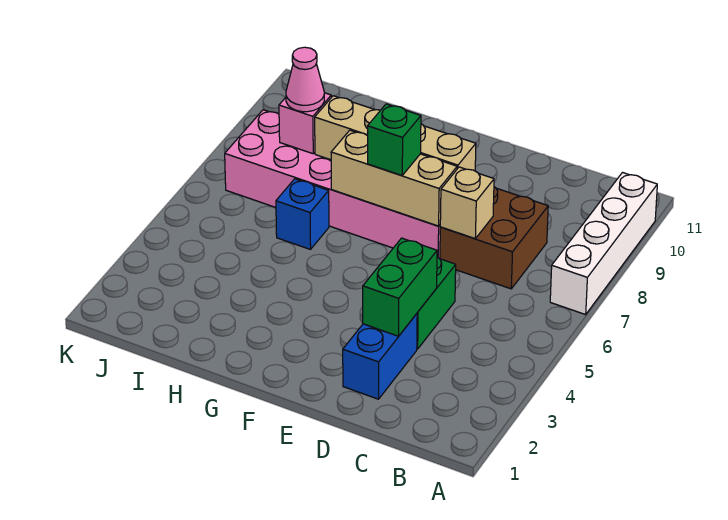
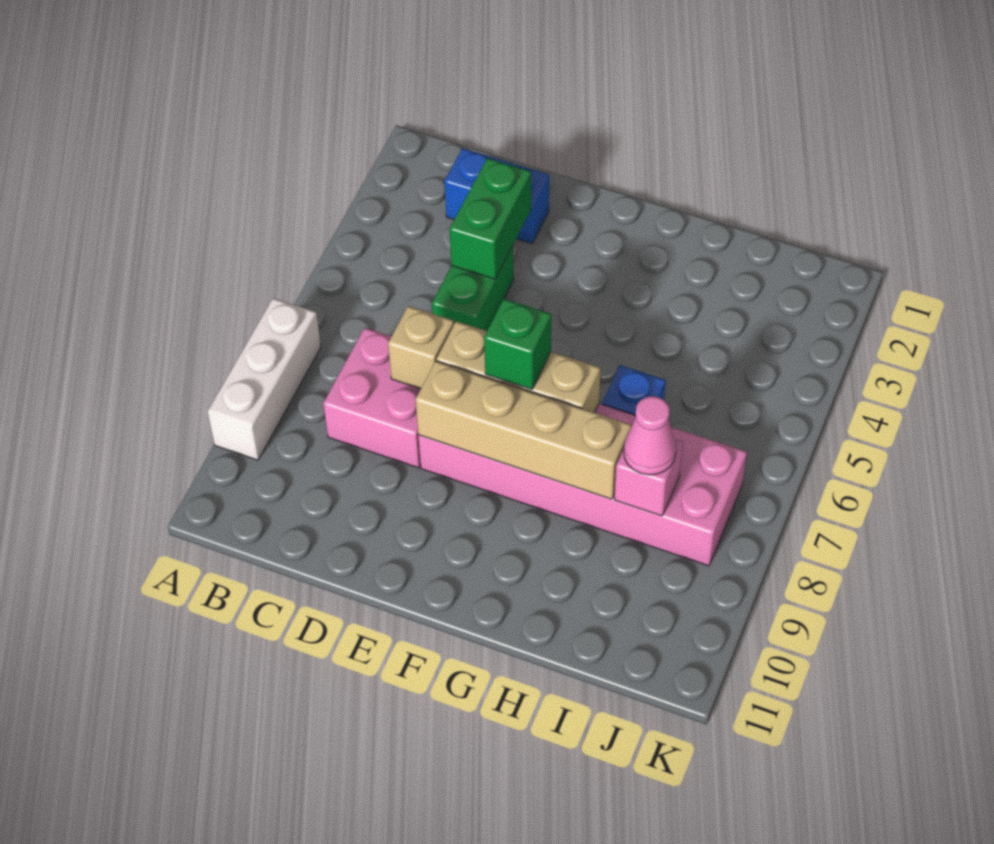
white 1x4 brick [550,173,657,315] -> white 1x3 brick [208,298,321,460]
brown 2x2 brick [440,187,548,289] -> pink 2x2 brick [323,328,421,468]
blue 1x2 brick [343,314,417,399] -> blue 1x2 brick turned to [444,148,549,244]

